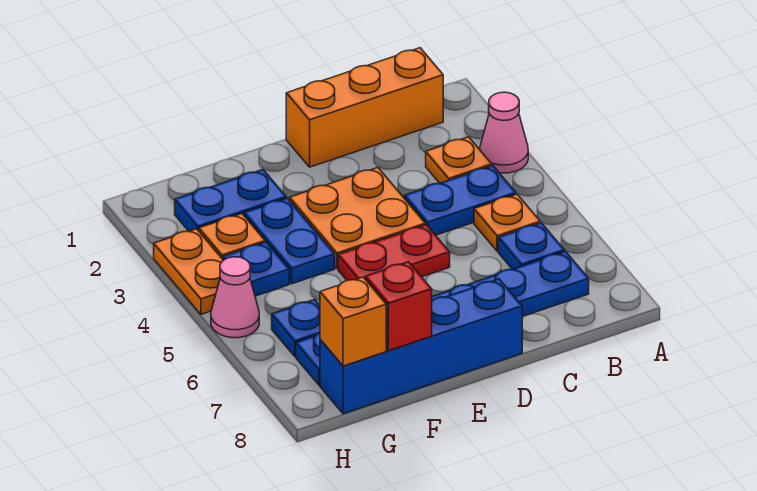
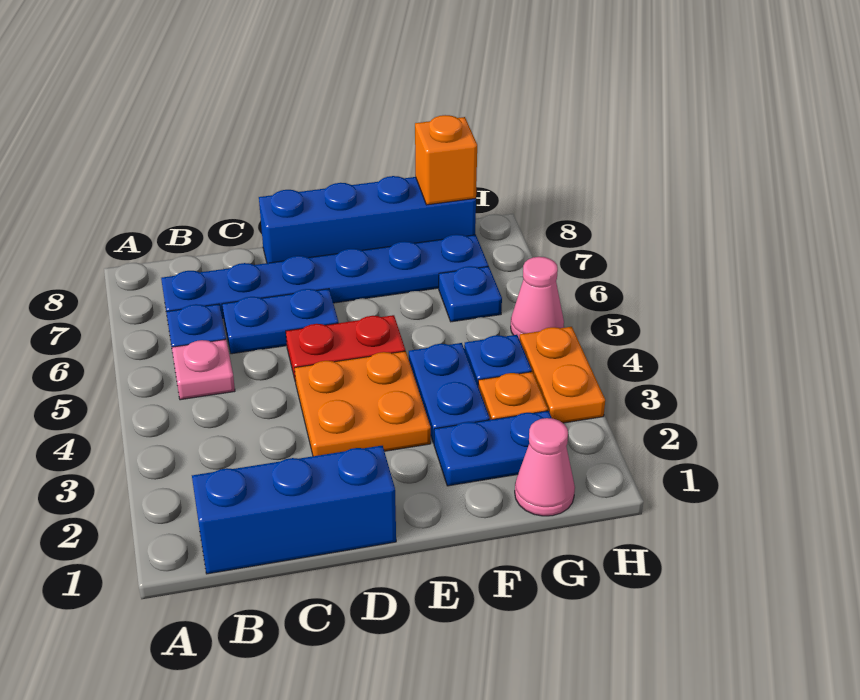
pink 1x1 cone [480,92,528,173] -> pink 1x1 cone moved to [515,418,575,516]
orange 1x3 brick [286,48,443,167] -> blue 1x3 brick [192,446,396,574]
orange 1x1 plate [426,137,492,183] -> none
blue 1x2 plate [404,166,516,235] -> blue 1x2 plate moved to [222,289,338,354]
orange 1x1 plate [474,194,540,251] -> pink 1x1 plate [172,339,235,400]
red 1x1 brick [365,262,432,351] -> none

